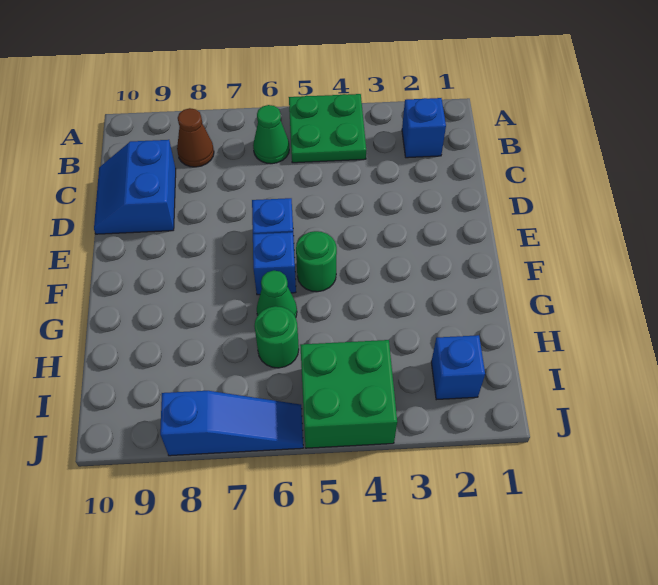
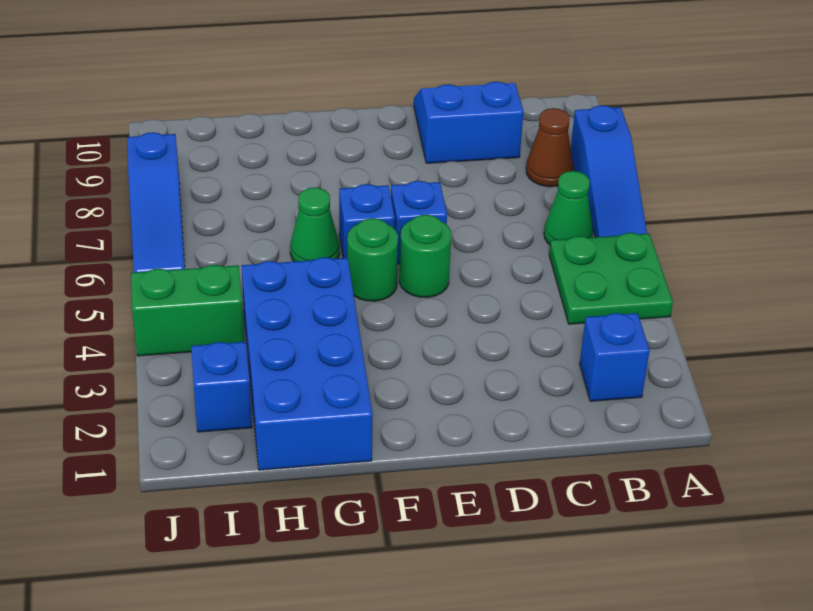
none -> blue 1x3 slope [571,105,647,237]
none -> blue 2x4 brick [241,257,373,470]
green 1x1 round brick [255,306,299,368] -> green 1x1 round brick moved to [399,215,451,298]
green 2x2 brick [300,340,397,448] -> green 1x2 brick [131,265,244,356]

